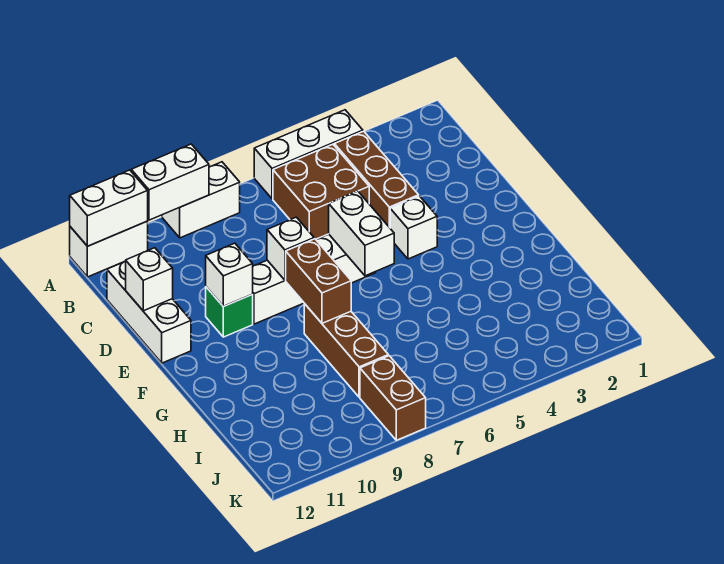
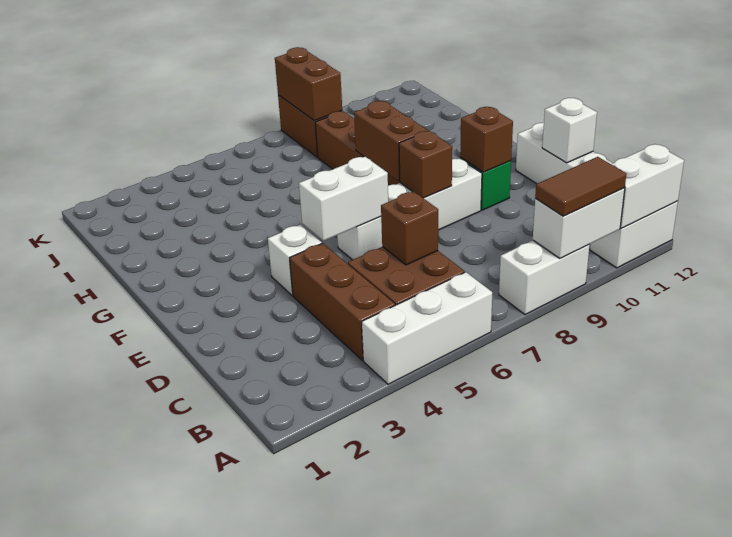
none -> brown 1x2 tile [535,157,626,216]
none -> brown 1x1 brick [381,191,438,265]
white 1x2 brick [329,191,394,276] -> white 1x2 brick turned to [299,157,388,241]
white 1x1 brick [267,217,314,280] -> brown 1x1 brick [399,131,452,198]
white 1x1 brick [206,243,253,306] -> brown 1x1 brick [460,107,513,172]
none -> brown 1x2 brick [275,47,342,121]

